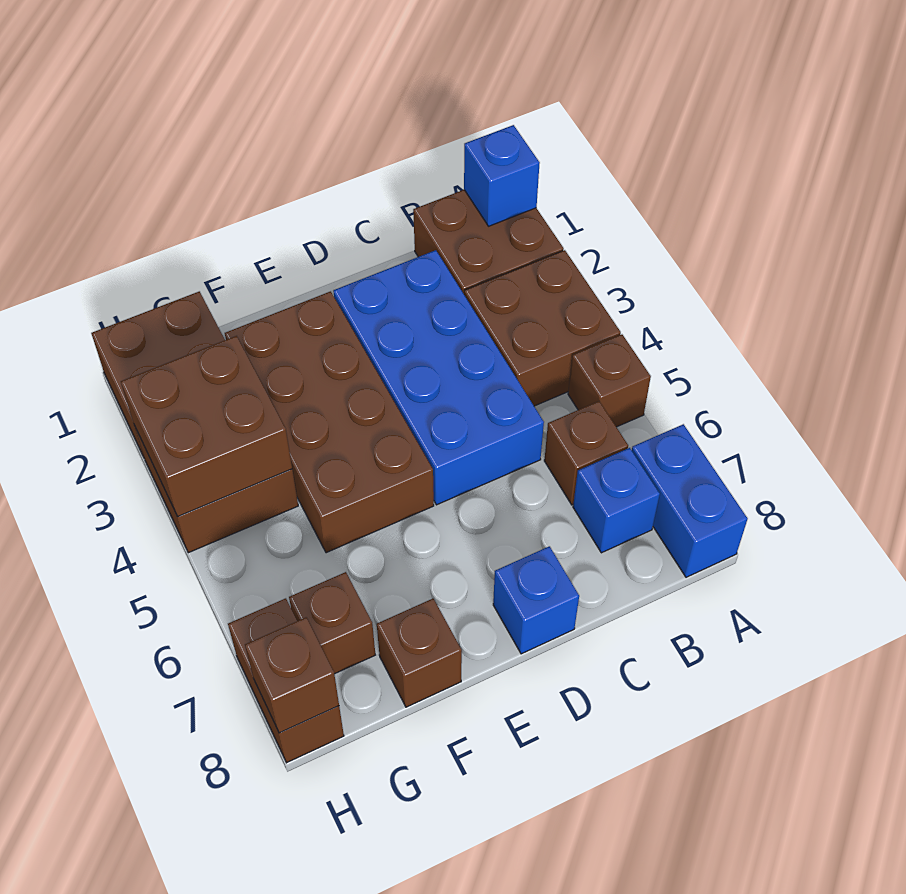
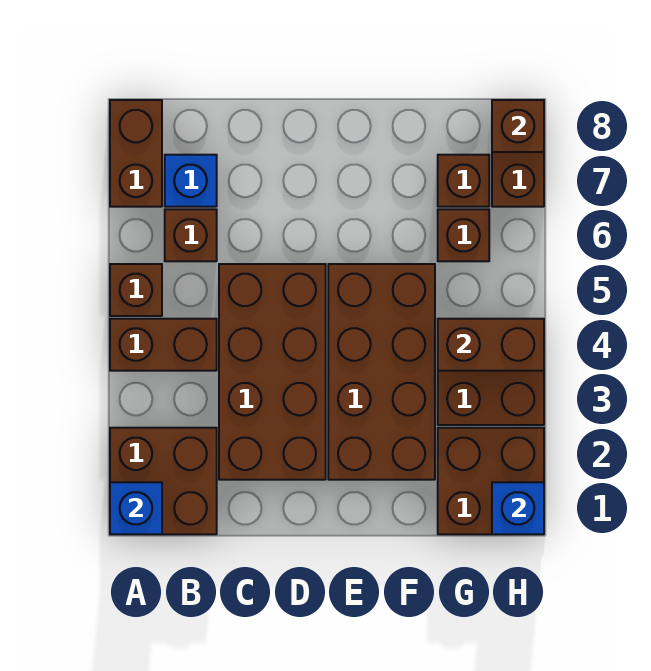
brown 2x2 brick [464,250,621,406] -> brown 1x2 brick [110,319,217,371]
blue 1x2 brick [632,424,748,577] -> brown 1x2 brick [110,100,162,207]
blue 2x4 brick [333,250,544,505] -> brown 2x4 brick [219,264,326,480]
blue 1x1 brick [493,546,579,654] -> blue 1x1 brick moved to [492,482,544,534]
brown 1x1 brick [377,599,462,707] -> brown 1x1 brick moved to [438,209,489,261]
brown 2x2 brick [121,336,292,517] -> brown 1x2 brick [438,319,544,371]

